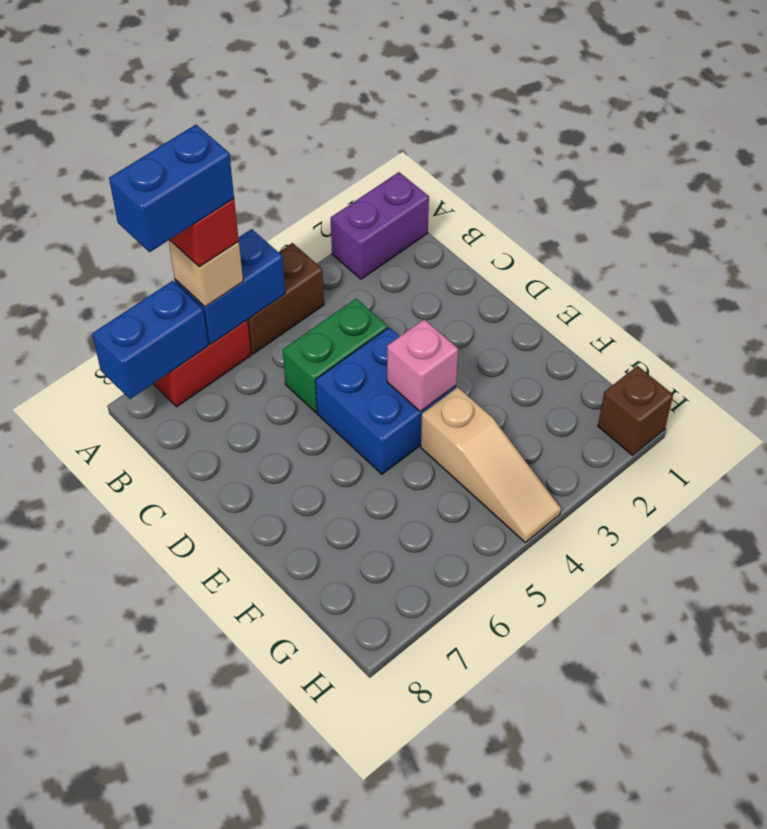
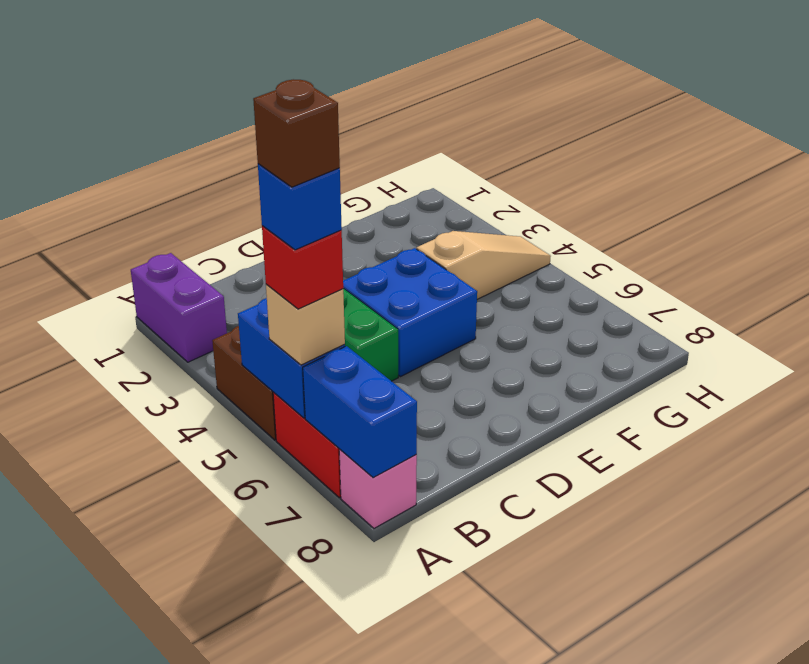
blue 1x2 brick [109,125,234,252] -> blue 1x1 brick [258,164,342,250]
pink 1x1 brick [387,320,458,412] -> pink 1x1 brick moved to [339,449,417,528]
brown 1x1 brick [598,366,673,455] -> brown 1x1 brick moved to [253,79,340,187]

